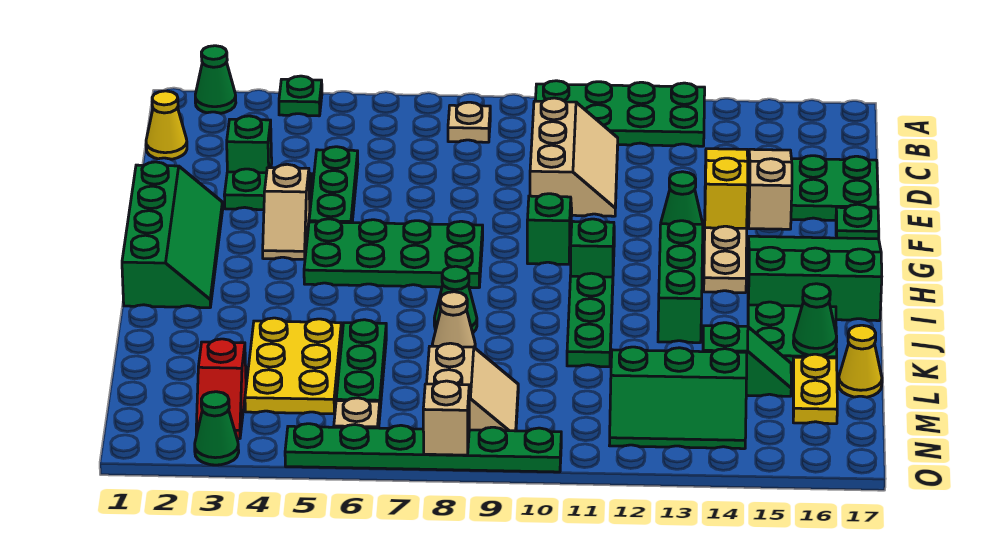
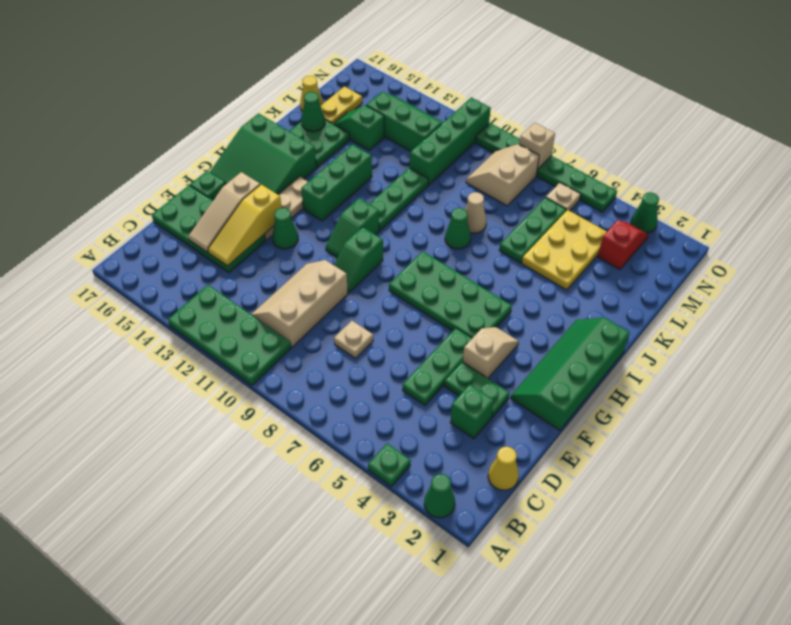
tan 1x1 plate [448,102,490,142] -> tan 1x1 plate moved to [334,321,373,358]
none -> green 1x4 brick [410,97,491,185]

